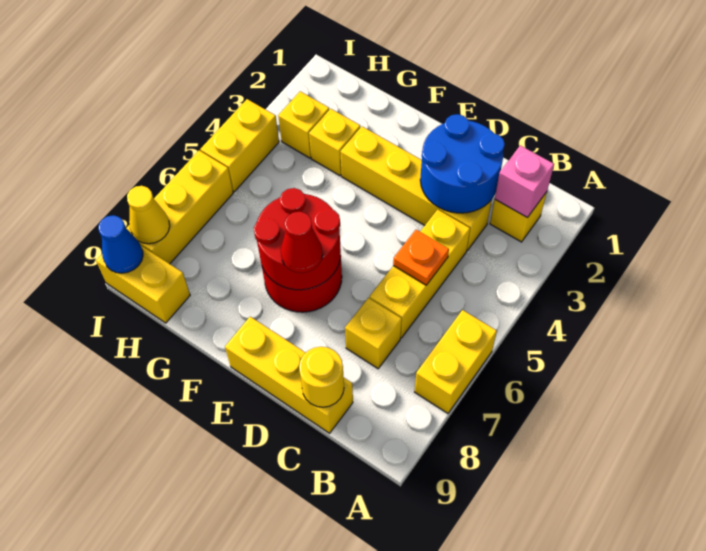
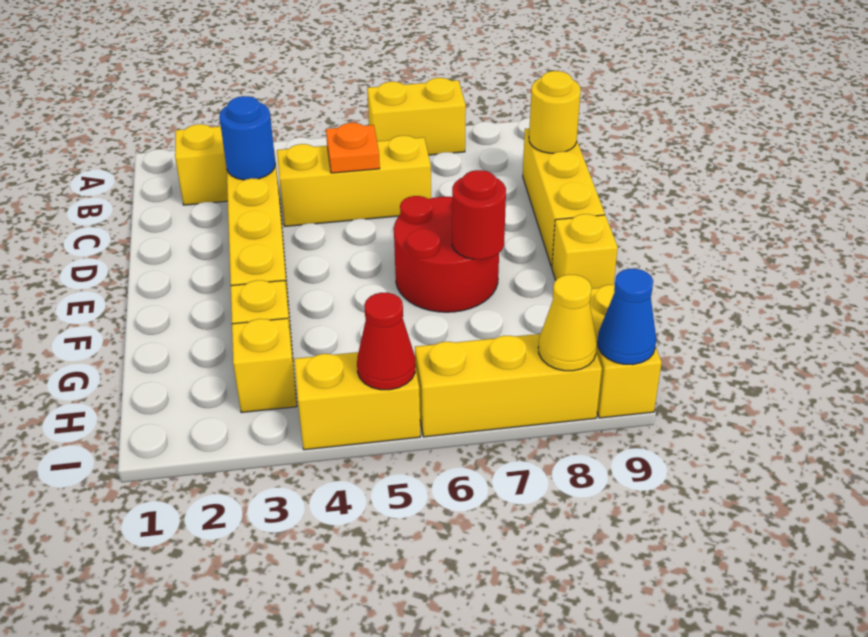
pink 1x1 brick [495,145,554,218] -> none
blue 2x2 round brick [420,114,505,213] -> blue 1x1 round brick [219,96,276,180]
yellow 1x1 brick [345,298,402,369] -> yellow 1x1 brick moved to [552,214,618,289]
red 2x2 round brick [254,188,341,290] -> red 1x1 round brick [452,170,506,259]
red 1x1 cone [281,211,323,273] -> red 1x1 cone moved to [357,293,416,390]

